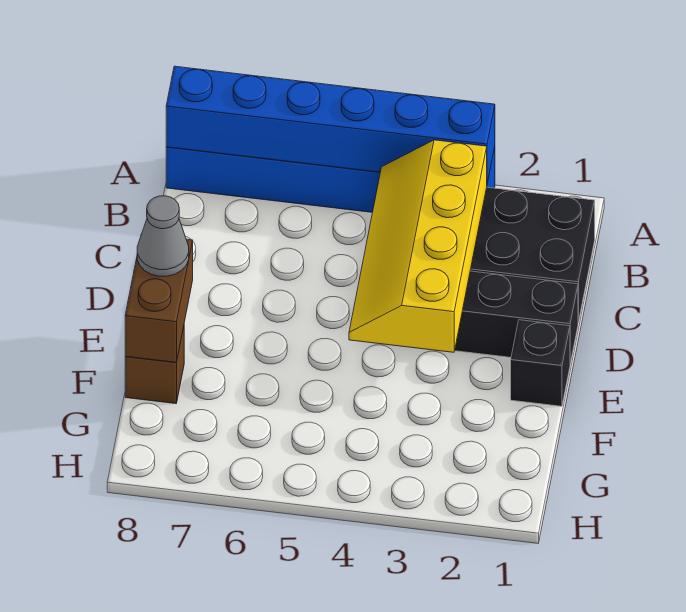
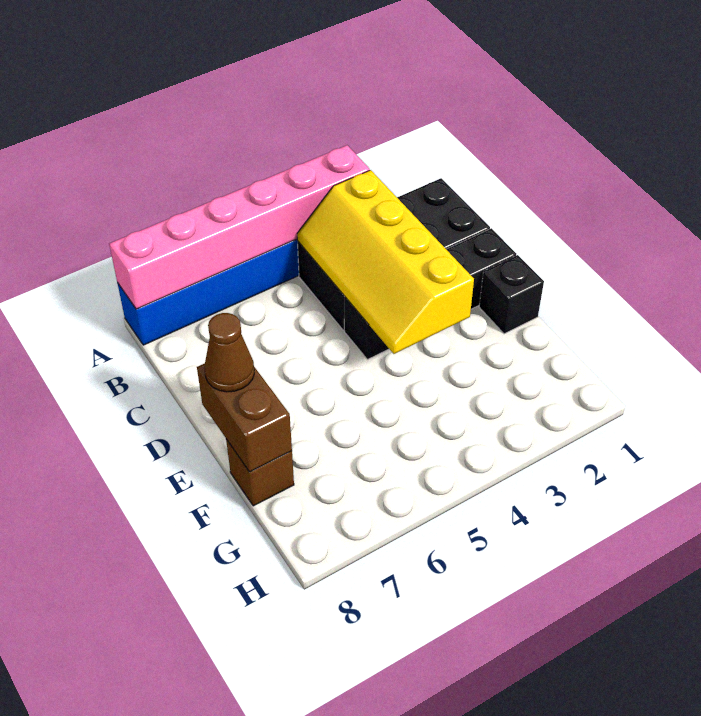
blue 1x6 brick [166,66,495,183] -> pink 1x6 brick [109,145,370,309]
grey 1x1 cone [137,196,189,276] -> brown 1x1 cone [205,313,254,392]

